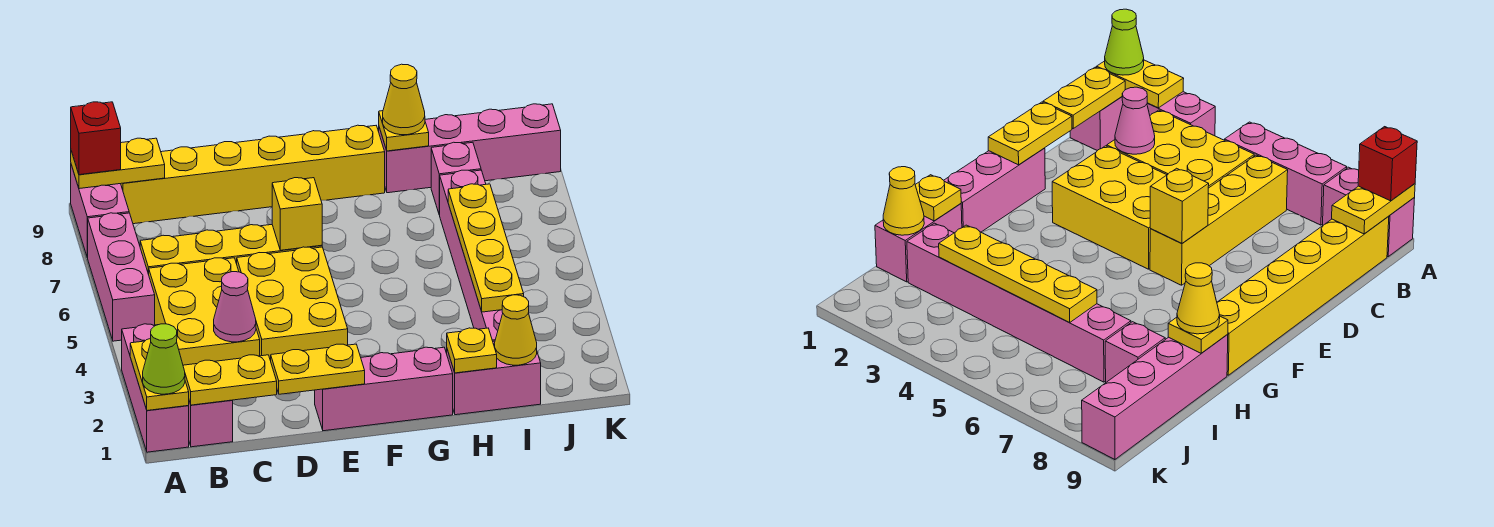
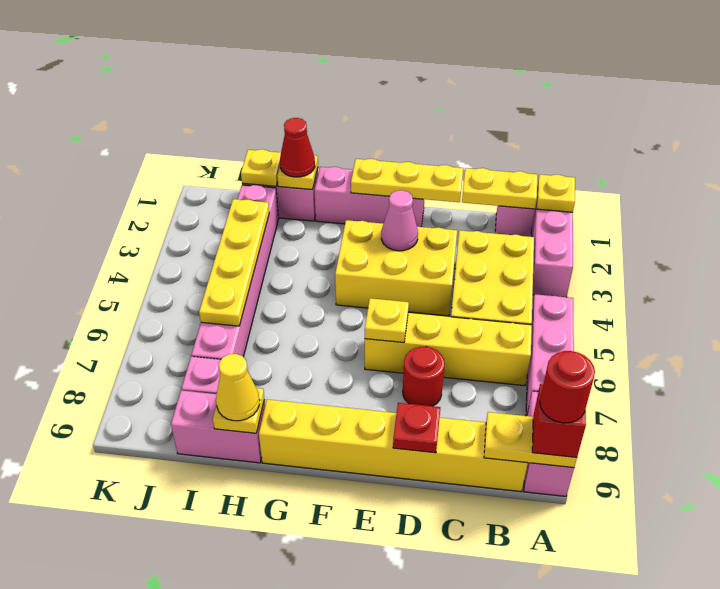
yellow 1x2 plate [130,339,189,410] -> yellow 1x1 plate [537,175,575,212]
lime 1x1 cone [143,324,185,394] -> none
none -> red 1x1 round brick [540,351,595,423]
pink 1x1 cone [214,272,256,342] -> pink 1x1 cone moved to [381,190,418,251]
yellow 1x2 plate [271,344,365,394] -> yellow 1x3 plate [351,159,463,202]
yellow 2x3 brick [237,247,348,361] -> yellow 2x3 brick turned to [335,220,457,316]
none -> red 1x1 round brick [403,347,445,406]
none -> red 1x1 plate [393,403,440,453]
yellow 1x1 brick [272,178,322,250] -> yellow 1x1 plate [365,298,409,343]
none -> red 1x1 cone [280,118,315,177]
pink 1x4 brick [379,104,561,193] -> pink 1x2 brick [171,390,265,463]
yellow 1x1 cone [494,295,537,365] -> yellow 1x1 plate [241,149,281,186]

